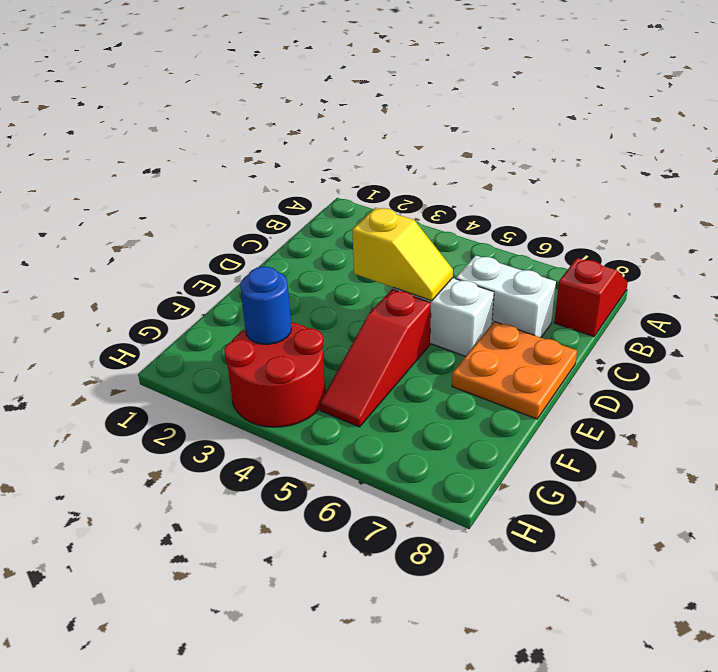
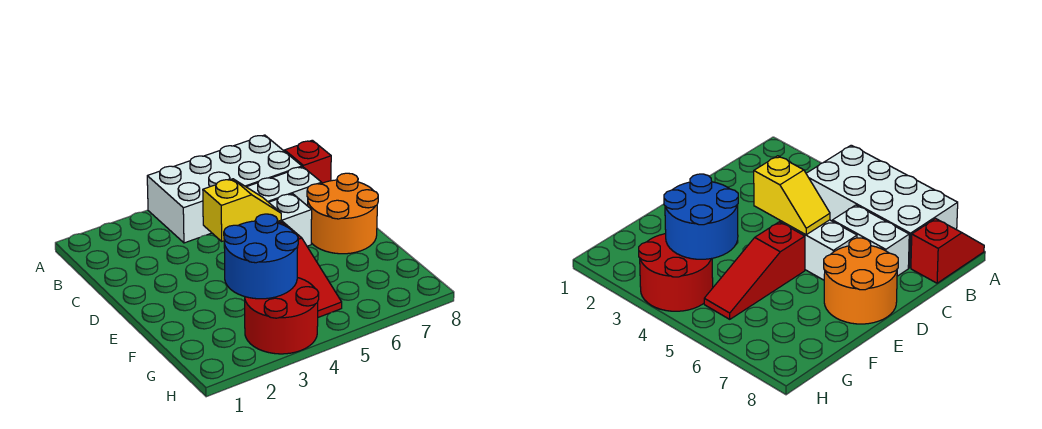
none -> white 2x4 brick [147,135,302,243]
orange 2x2 plate [452,322,577,419] -> orange 2x2 round brick [307,173,378,254]
blue 1x1 round brick [240,267,291,344] -> blue 2x2 round brick [224,214,298,299]

